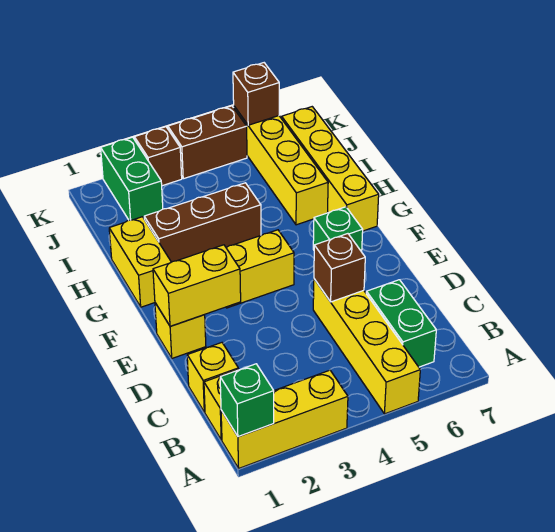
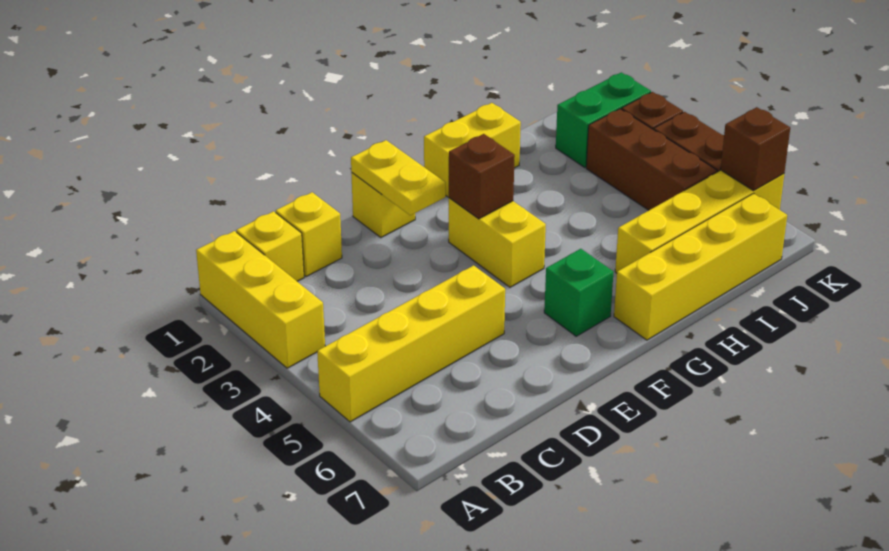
green 1x1 brick [220,364,274,437] -> none
green 1x2 brick [366,280,436,367] -> none
brown 1x1 brick [314,234,365,302] -> brown 1x1 brick moved to [449,134,515,219]
yellow 1x2 brick [153,245,241,326] -> yellow 1x2 plate [351,140,446,215]
brown 1x3 brick [144,183,261,262] -> brown 1x3 brick moved to [586,109,717,210]

